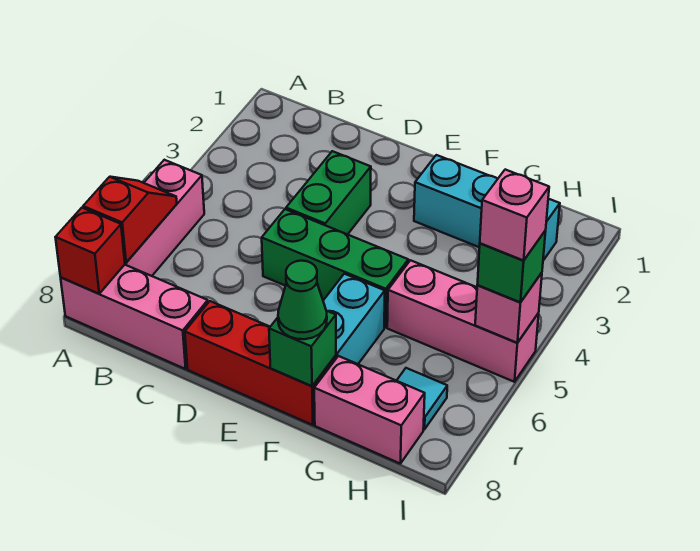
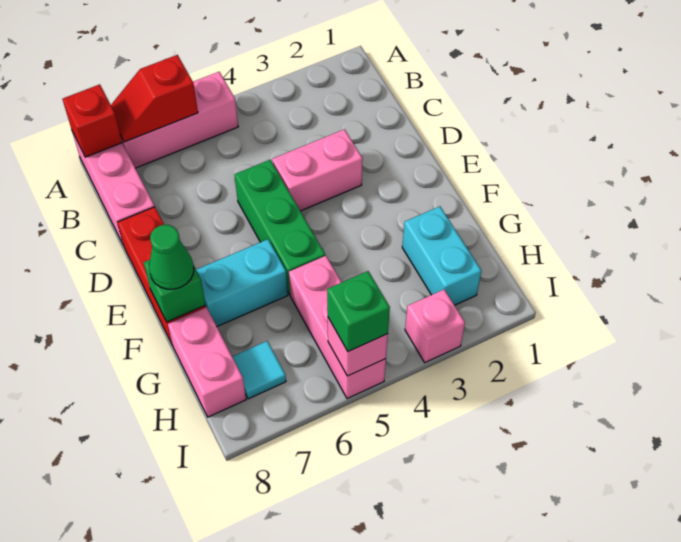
red 1x2 slope [83,177,177,263] -> red 1x2 slope turned to [111,55,198,142]
green 1x2 brick [286,151,371,235] -> pink 1x2 brick [272,129,363,211]
cyan 1x3 brick [414,155,560,260] -> cyan 1x2 brick [402,206,481,305]
pink 1x1 brick [480,170,549,260] -> pink 1x1 brick moved to [405,289,465,363]

